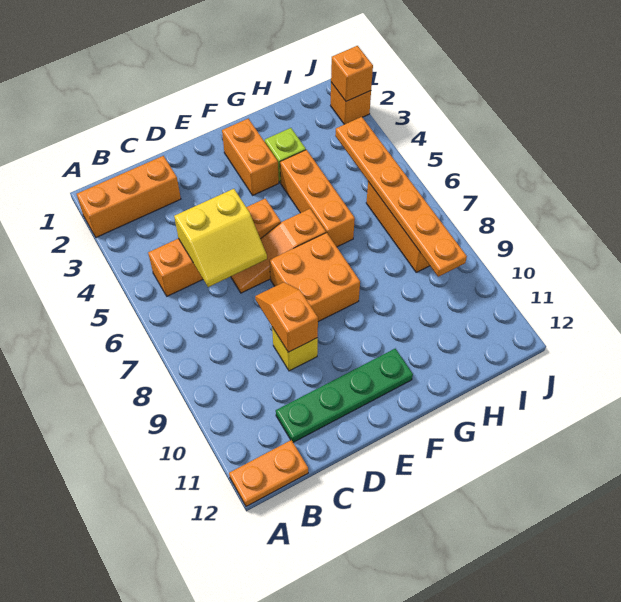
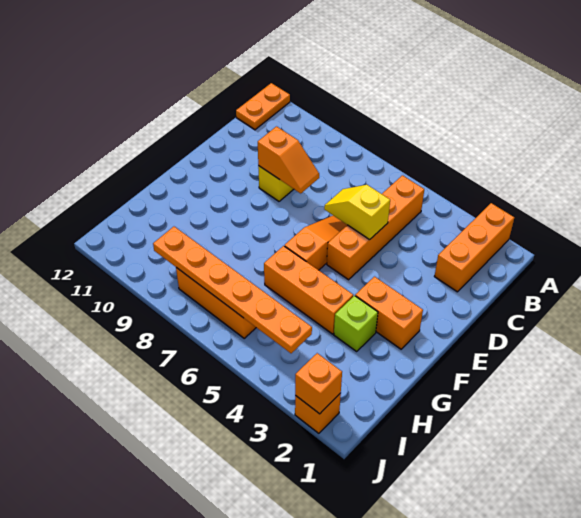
yellow 2x2 slope [174,189,267,287] -> yellow 1x2 slope [324,185,390,240]
green 1x4 plate [276,349,413,442] -> none
orange 2x2 brick [269,233,360,322] -> none

